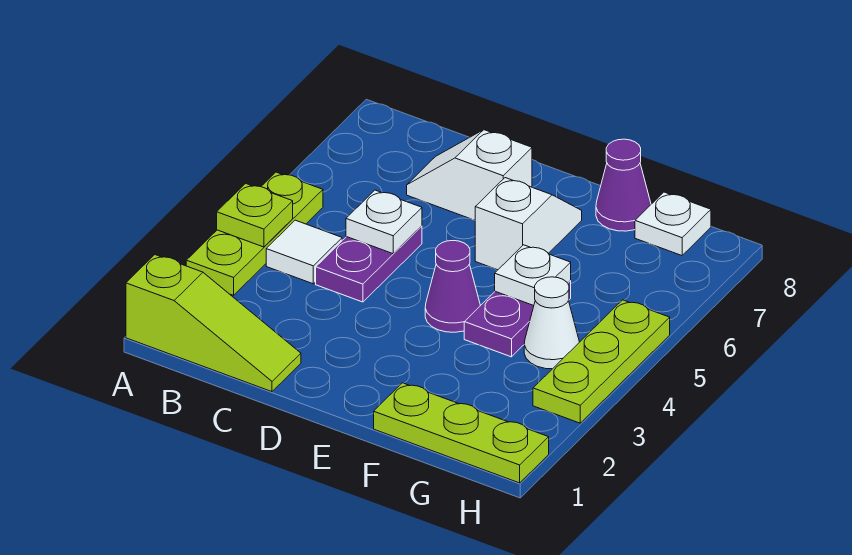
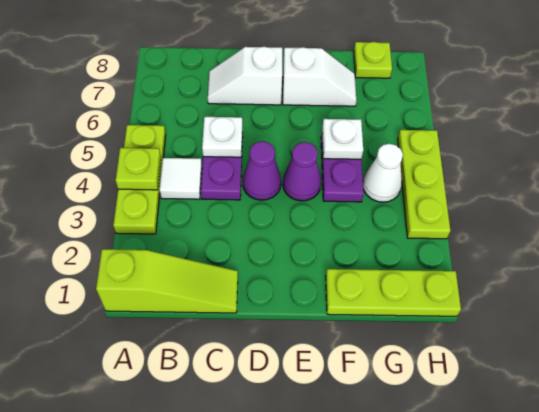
white 1x2 slope [475,178,582,270] -> white 1x2 slope turned to [283,47,356,106]
purple 1x1 cone [596,139,651,231] -> purple 1x1 cone moved to [243,141,281,200]
white 1x1 plate [635,192,711,256] -> lime 1x1 plate [354,42,392,78]

